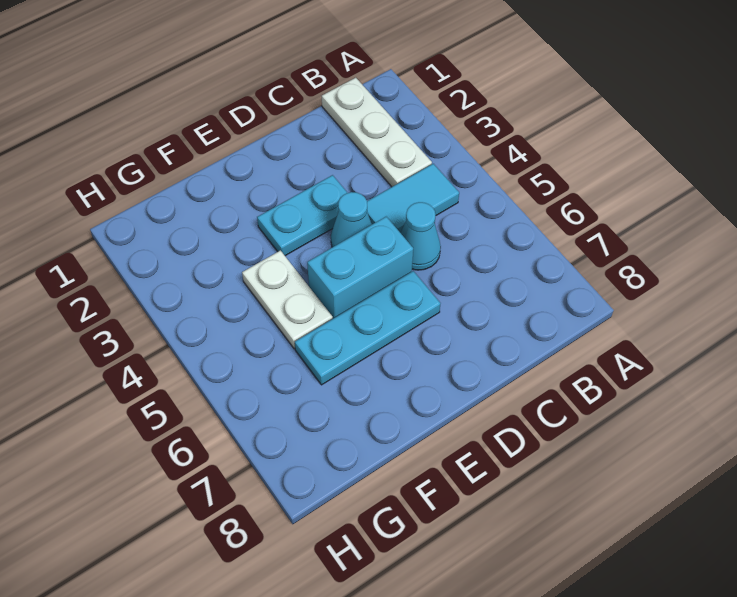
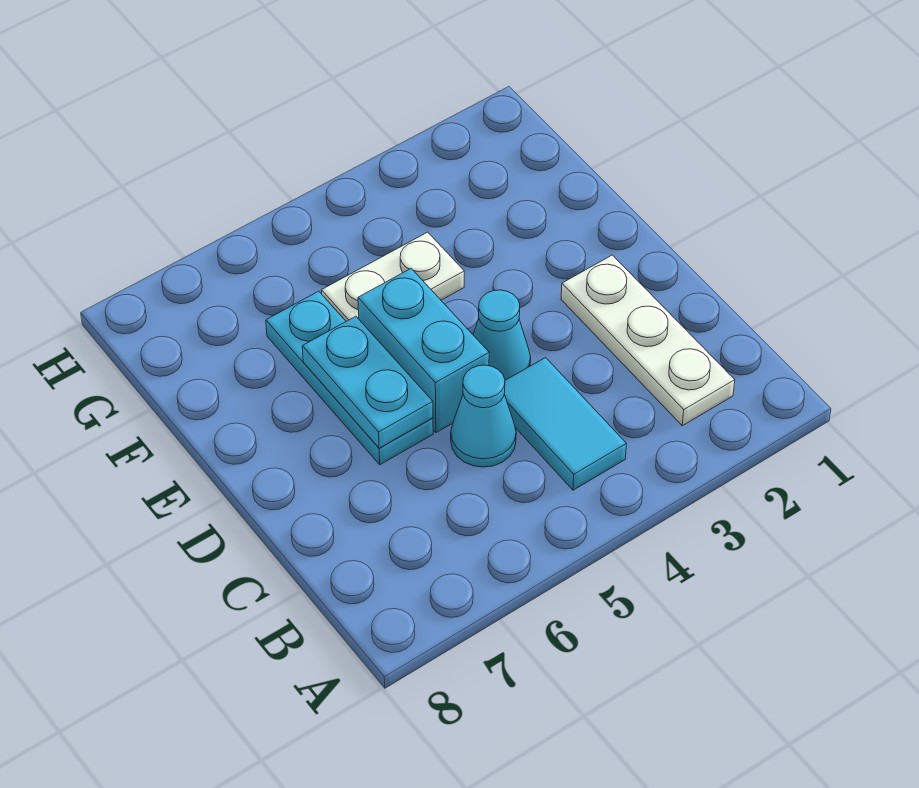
white 1x3 plate [322,78,432,187] -> white 1x3 plate turned to [561,255,735,426]
cyan 1x2 plate [257,175,347,256] -> cyan 1x2 plate moved to [302,316,433,448]

